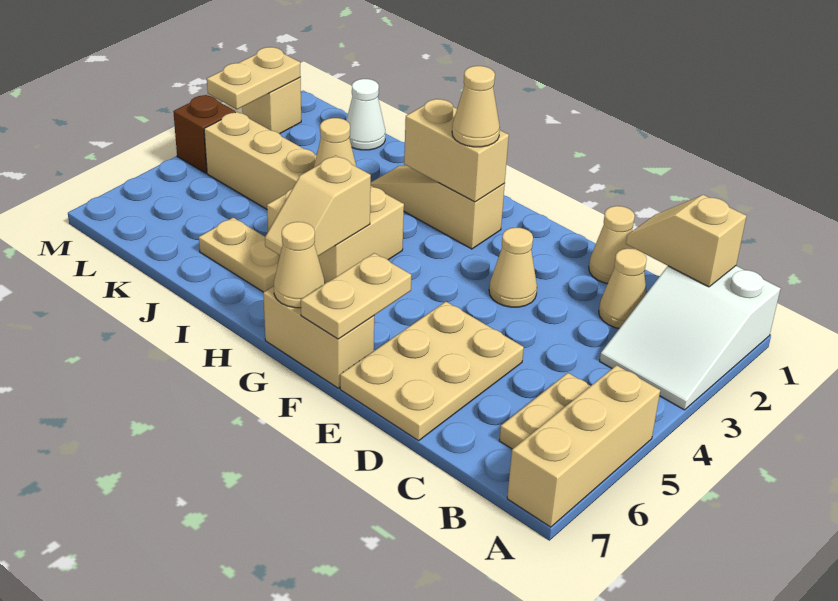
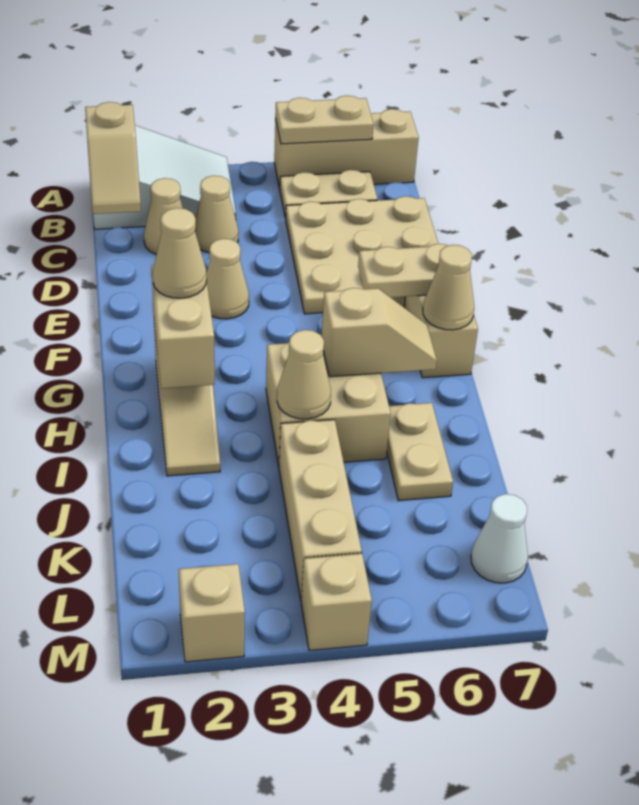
tan 1x1 cone [589,206,635,284] -> tan 1x1 cone moved to [195,176,239,253]
tan 2x3 plate [340,302,524,441] -> tan 3x3 plate [286,196,438,314]
white 1x1 cone [346,79,386,150] -> white 1x1 cone moved to [471,494,528,583]
tan 1x2 plate [207,47,301,109] -> tan 1x2 plate moved to [275,95,374,144]
brown 1x1 brick [173,95,235,173] -> tan 1x1 brick [301,553,372,651]

